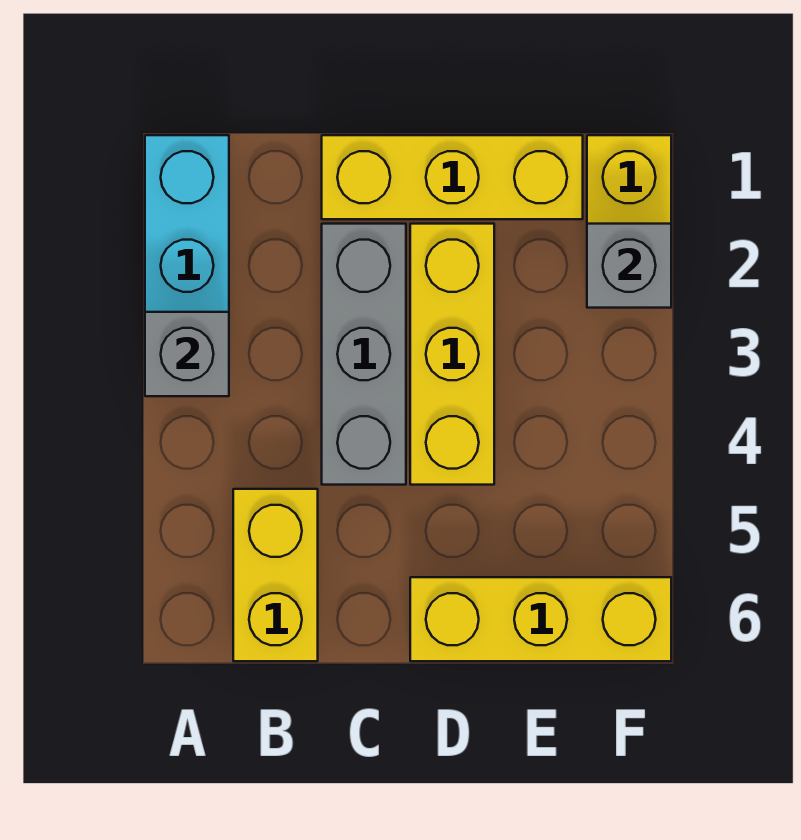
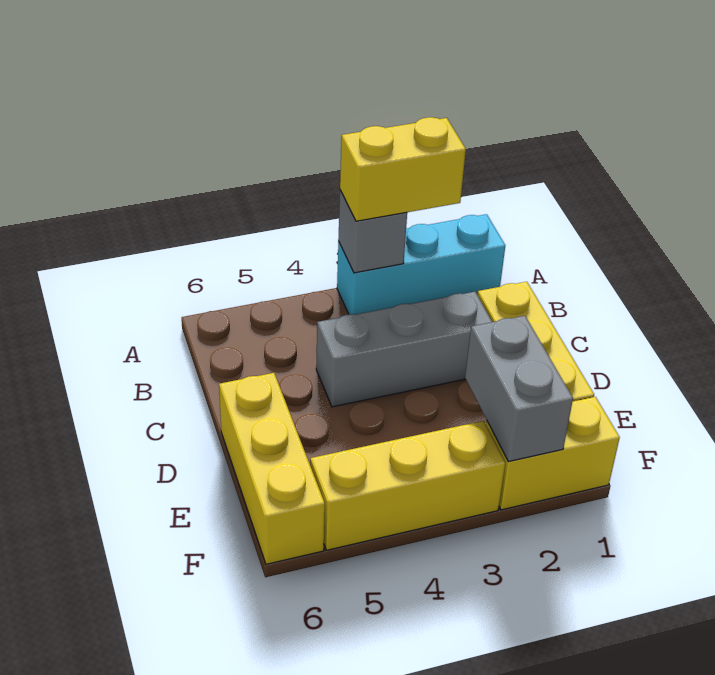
yellow 1x2 brick [233,489,318,661] -> yellow 1x2 brick moved to [340,117,466,221]
yellow 1x3 brick [410,224,494,485] -> yellow 1x3 brick moved to [310,421,505,550]
grey 1x1 brick [587,224,671,308] -> grey 1x2 brick [465,316,573,462]

